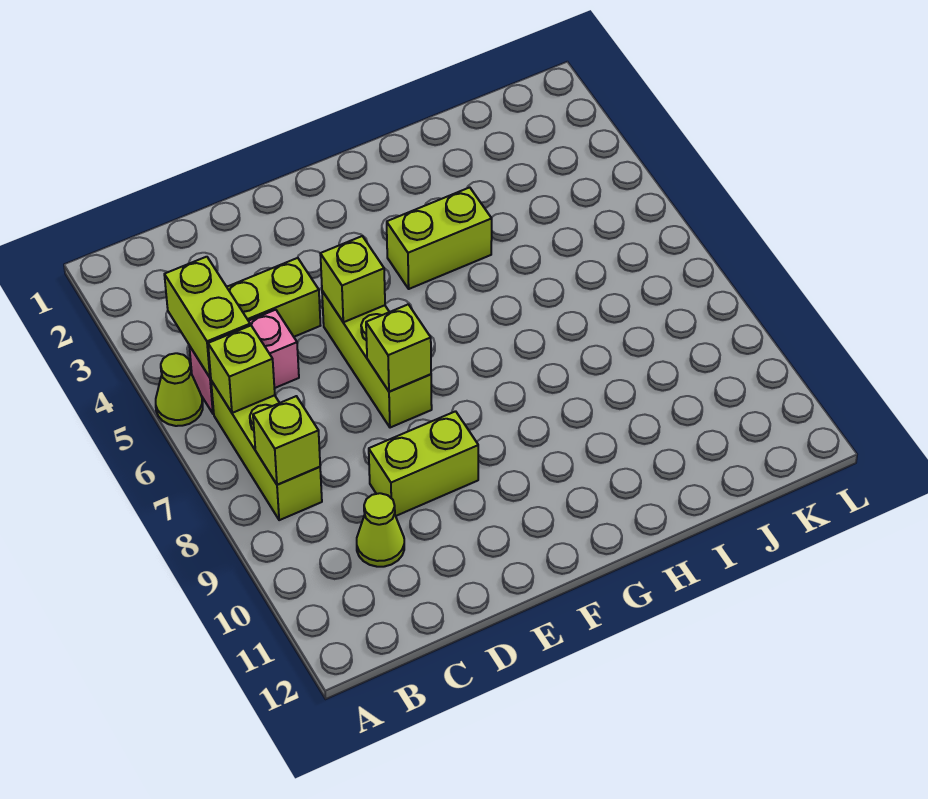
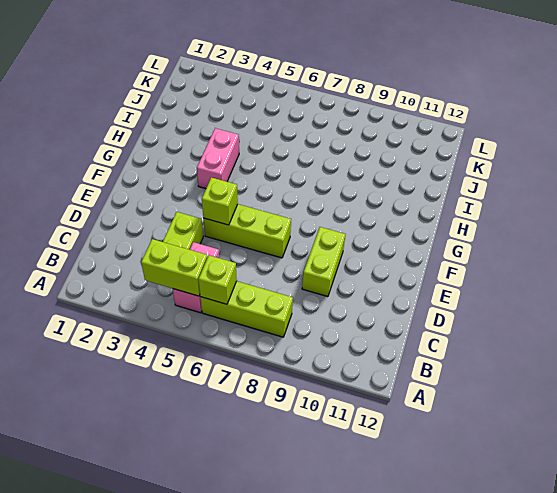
lime 1x1 cone [156,353,203,426] -> none
lime 1x1 brick [253,396,320,485] -> none
lime 1x1 cone [357,493,404,567] -> none
lime 1x1 brick [366,304,431,392] -> none
lime 1x2 brick [387,187,492,289] -> pink 1x2 brick [197,128,239,189]

